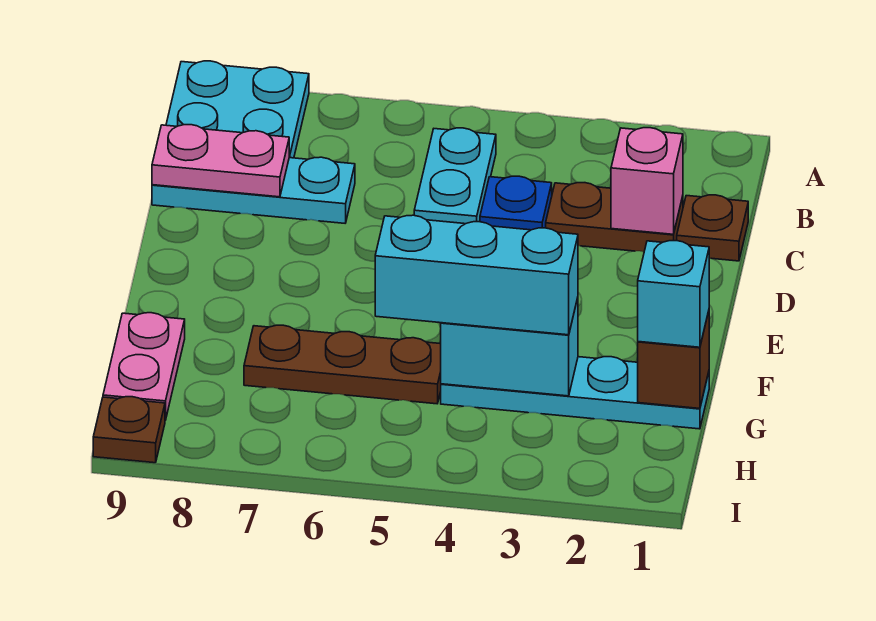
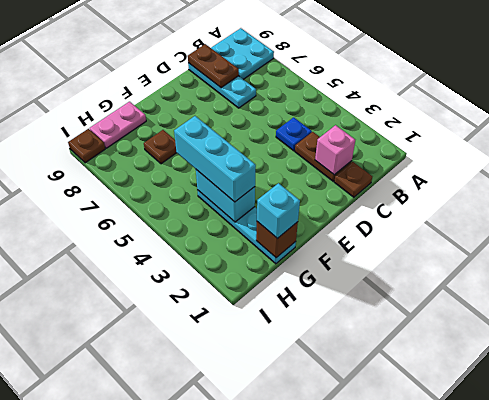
cyan 1x2 plate [414,128,496,224] -> none
pink 1x2 plate [152,125,289,197] -> brown 1x2 plate [188,44,239,88]
brown 1x3 plate [244,325,441,404] -> brown 1x1 plate [144,130,177,164]

